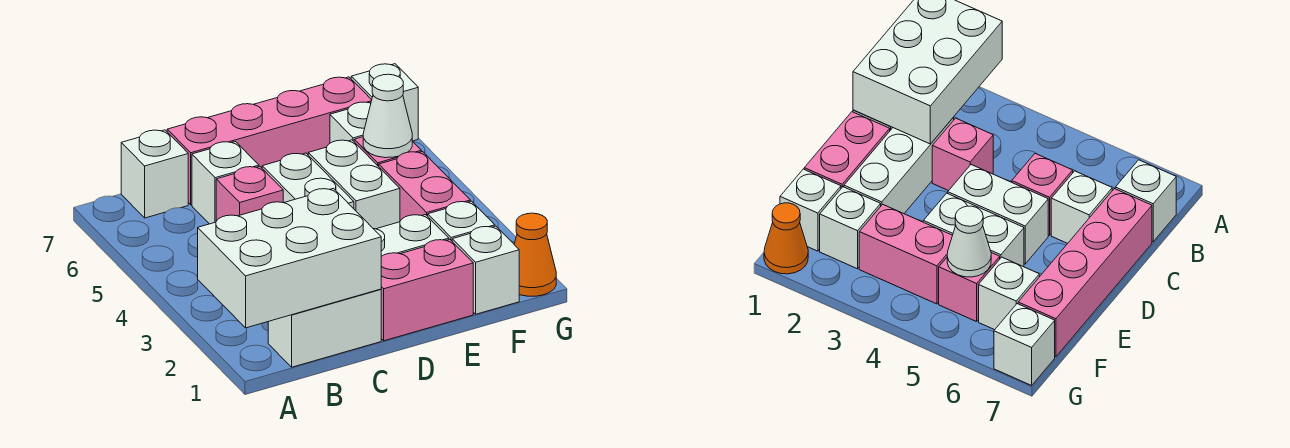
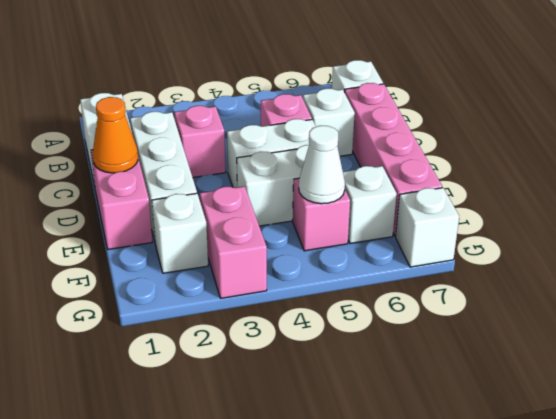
white 2x3 brick [198,188,381,328] -> none
white 1x1 brick [452,226,519,314] -> none
pink 1x2 brick [379,152,470,221] -> pink 1x2 brick turned to [200,186,267,298]
orange 1x1 cone [514,213,556,296] -> orange 1x1 cone moved to [93,97,138,173]

